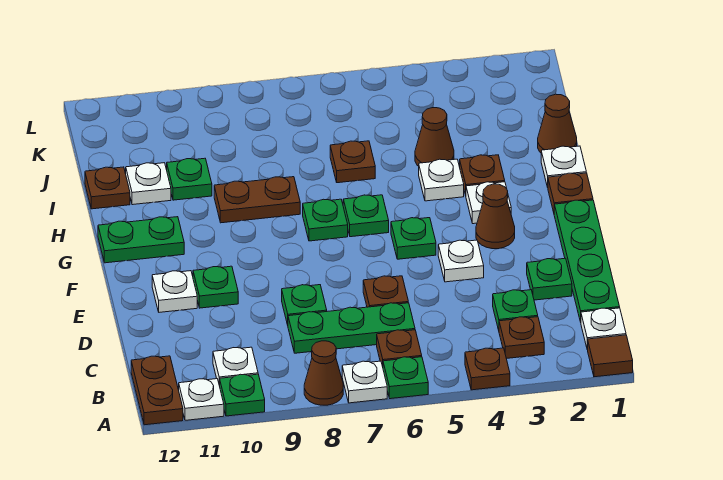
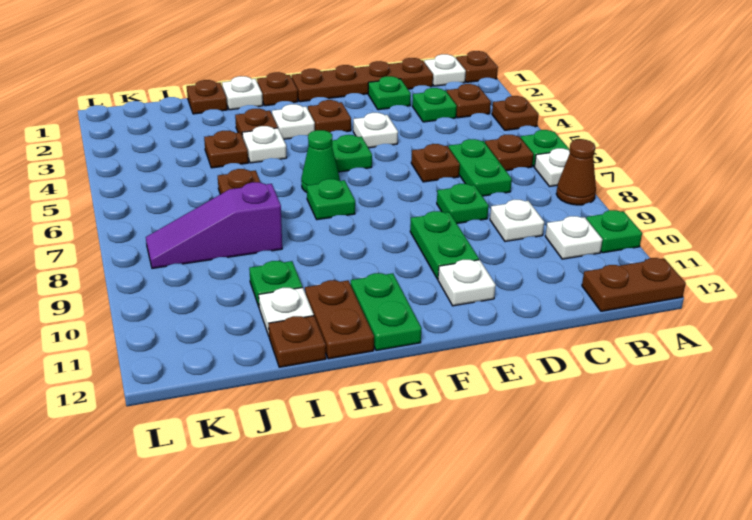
brown 1x1 tile [588,335,633,377] -> brown 1x1 plate [456,51,498,82]
white 1x1 plate [179,379,224,420] -> white 1x1 plate moved to [490,200,544,241]
green 1x4 plate [554,200,620,322] -> brown 1x4 plate [292,58,433,102]
green 1x3 plate [288,303,415,353] -> green 1x2 plate [449,139,512,196]
green 1x1 plate [193,266,238,308] -> green 1x2 plate [410,211,479,279]
brown 1x1 cone [476,184,515,249] -> brown 1x1 plate [308,100,351,132]
green 1x1 plate [343,195,389,237] -> green 1x1 cone [301,130,340,192]
brown 1x2 plate [214,177,300,223] -> brown 1x2 plate moved to [305,280,374,359]
brown 1x1 cone [538,94,577,153] -> brown 1x1 plate [187,80,227,114]
brown 1x1 cone [415,108,454,166] -> brown 1x1 plate [204,131,248,168]
none -> purple 1x3 slope [146,182,282,268]

